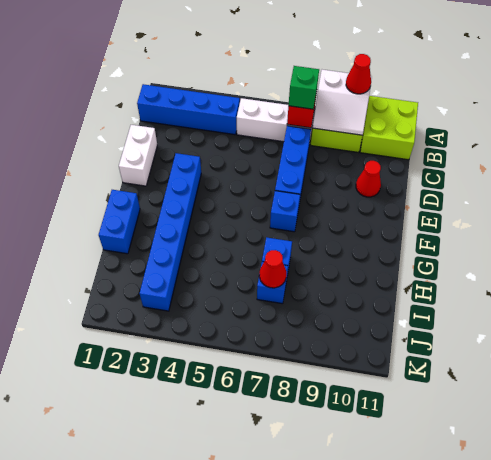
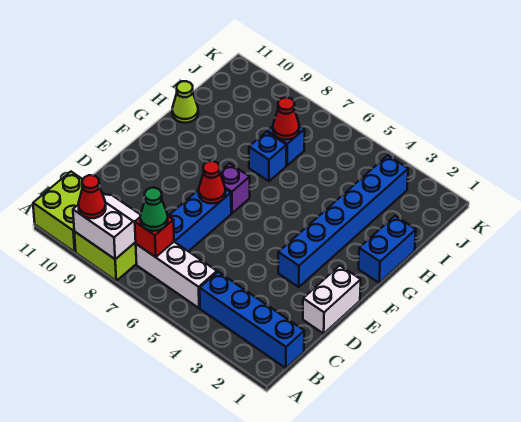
green 1x1 brick [289,66,319,109] -> green 1x1 cone [140,188,168,231]
red 1x1 cone [356,161,381,197] -> red 1x1 cone moved to [199,161,225,204]
blue 1x1 brick [270,191,300,232] -> purple 1x1 brick [220,163,250,213]
none -> lime 1x1 cone [172,81,198,123]

